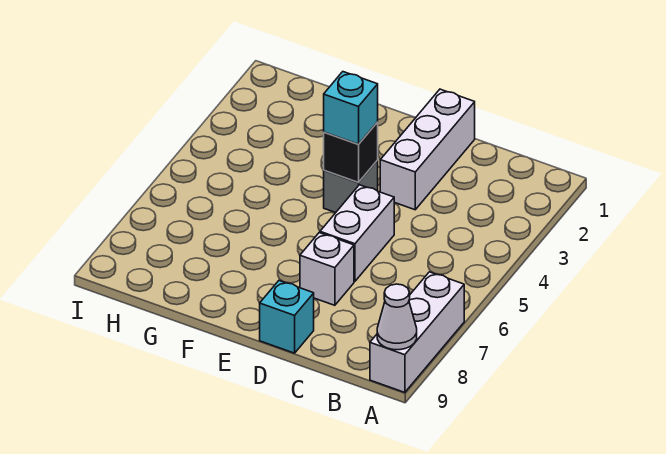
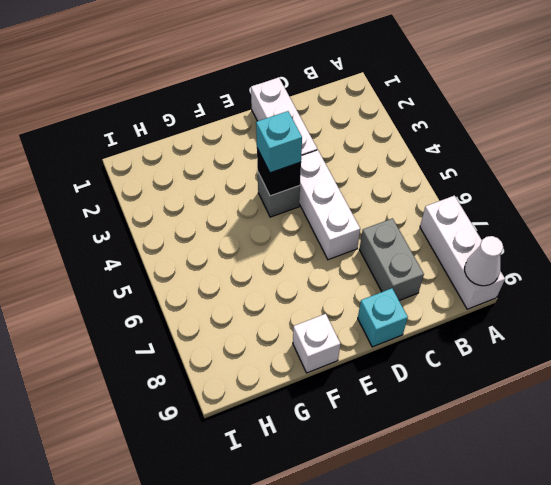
none -> grey 1x2 brick [359,218,424,300]
white 1x2 brick [320,185,394,281] -> white 1x3 brick [299,150,360,260]
white 1x1 brick [300,233,354,305] -> white 1x1 brick moved to [293,314,340,373]

